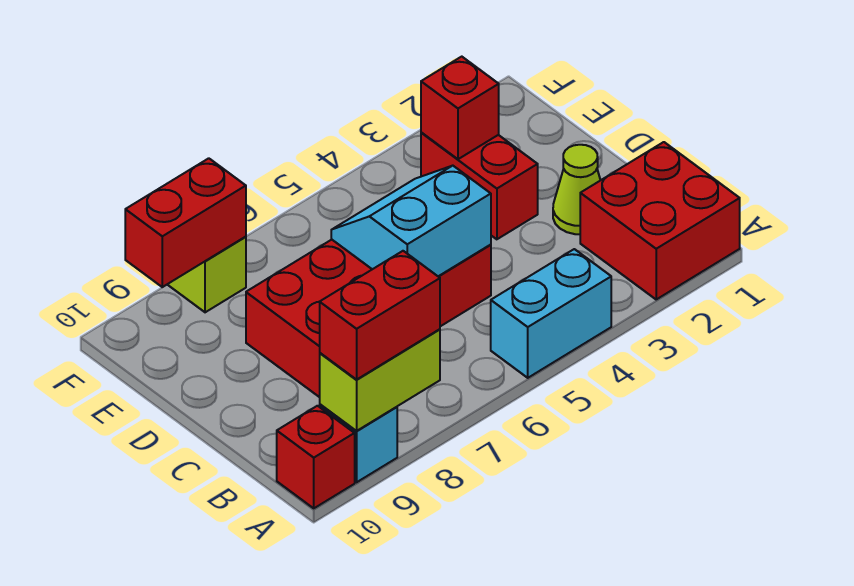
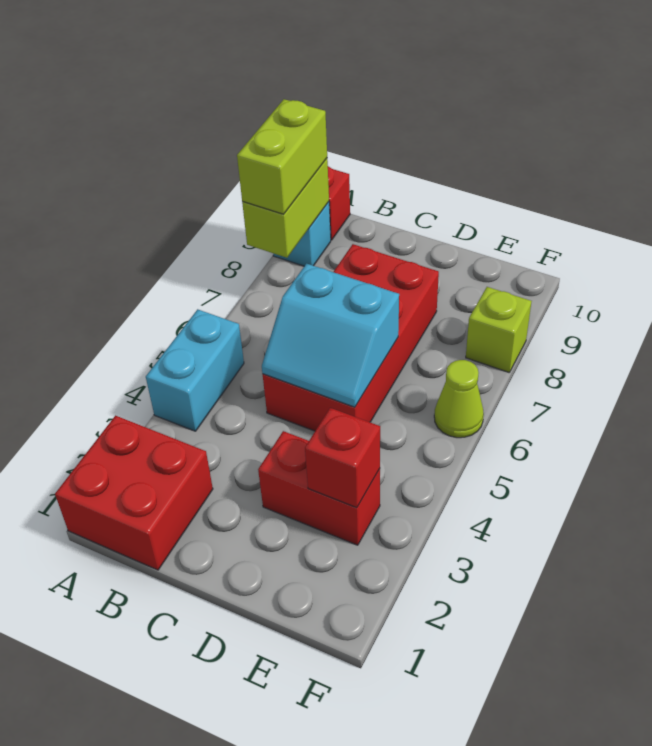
red 1x2 brick [320,251,440,380] -> lime 1x2 brick [237,99,327,214]
lime 1x1 cone [553,145,600,234] -> lime 1x1 cone moved to [434,360,484,438]
cyan 2x2 slope [331,166,491,276] -> cyan 2x2 slope turned to [262,264,399,407]
red 1x2 brick [125,158,246,287] -> none

